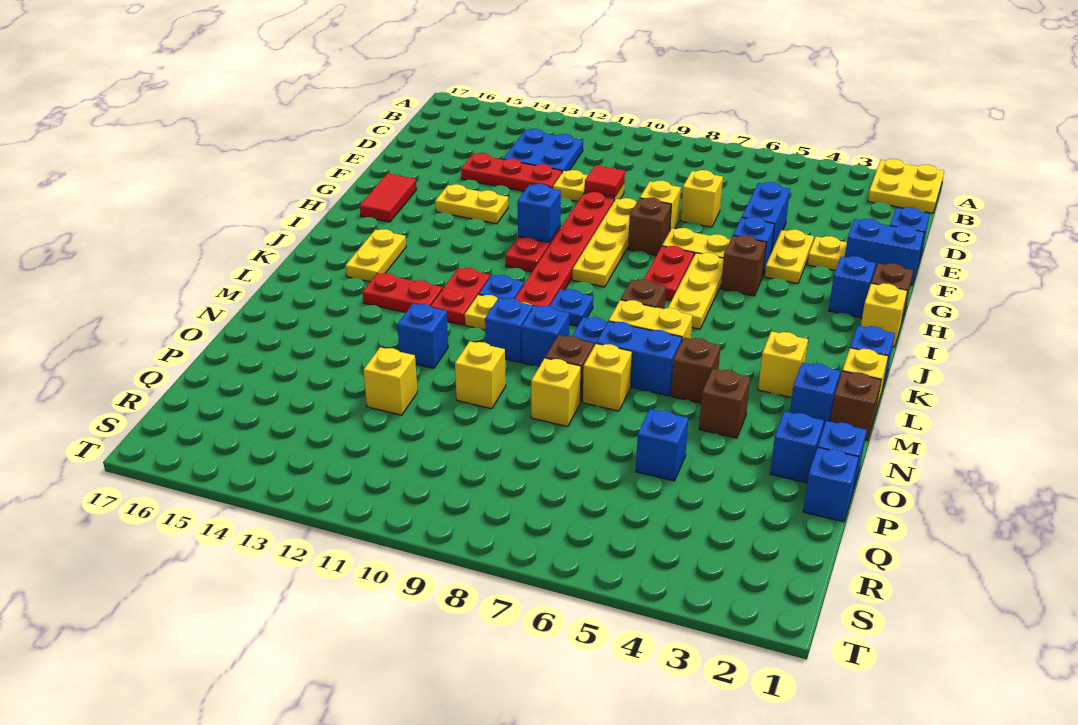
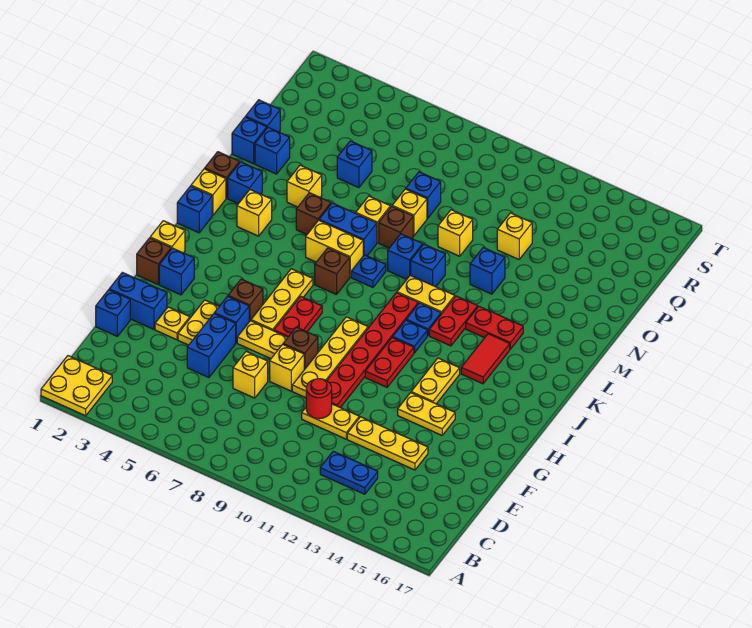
blue 2x2 plate [503,129,583,172] -> blue 1x2 plate [320,451,378,494]
red 1x1 tile [585,165,625,197] -> red 1x1 round brick [306,379,332,419]
red 1x3 plate [461,153,562,191] -> yellow 1x3 plate [347,417,428,470]
red 1x2 tile [360,173,417,222] -> red 1x2 tile moved to [461,334,510,384]
blue 1x1 brick [518,184,561,243] -> blue 1x1 brick moved to [406,172,441,218]
yellow 1x2 plate [345,229,406,282] -> yellow 1x2 plate moved to [411,358,460,404]
blue 1x1 plate [550,289,593,326] -> blue 1x1 plate moved to [393,320,427,353]
brown 1x1 brick [699,369,750,438] -> yellow 1x1 brick [287,165,322,207]

